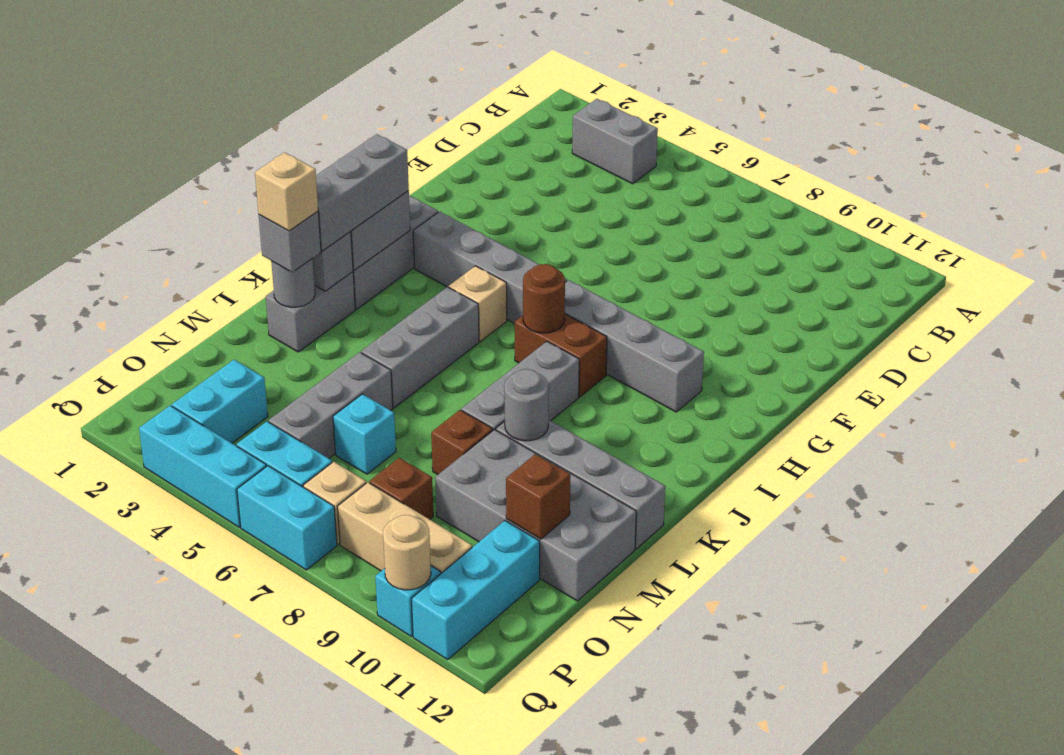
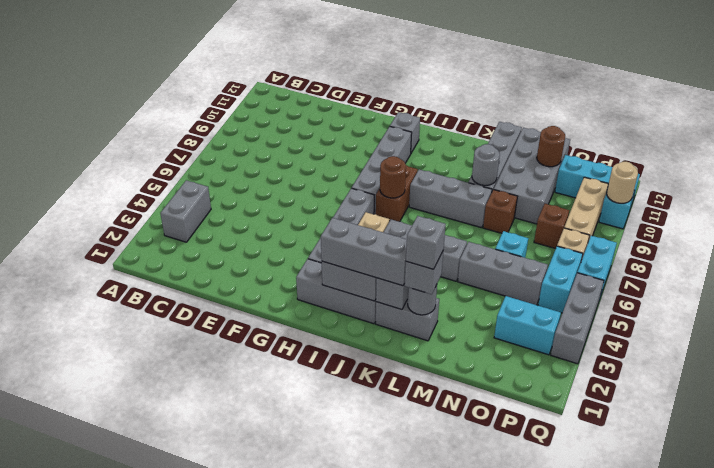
none -> grey 1x1 brick [390,112,420,153]
tan 1x1 brick [255,152,318,231] -> grey 1x1 brick [406,216,446,269]
brown 1x1 brick [506,454,570,539] -> brown 1x1 round brick [537,126,565,167]
cyan 1x3 brick [139,406,267,527] -> grey 1x3 brick [551,273,604,364]

